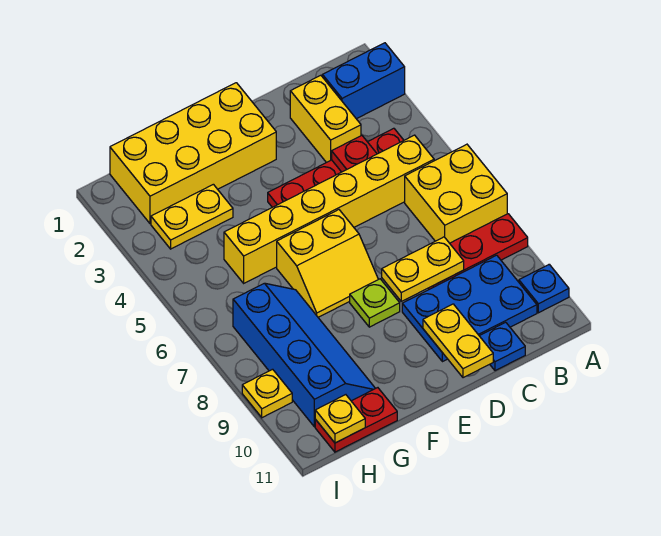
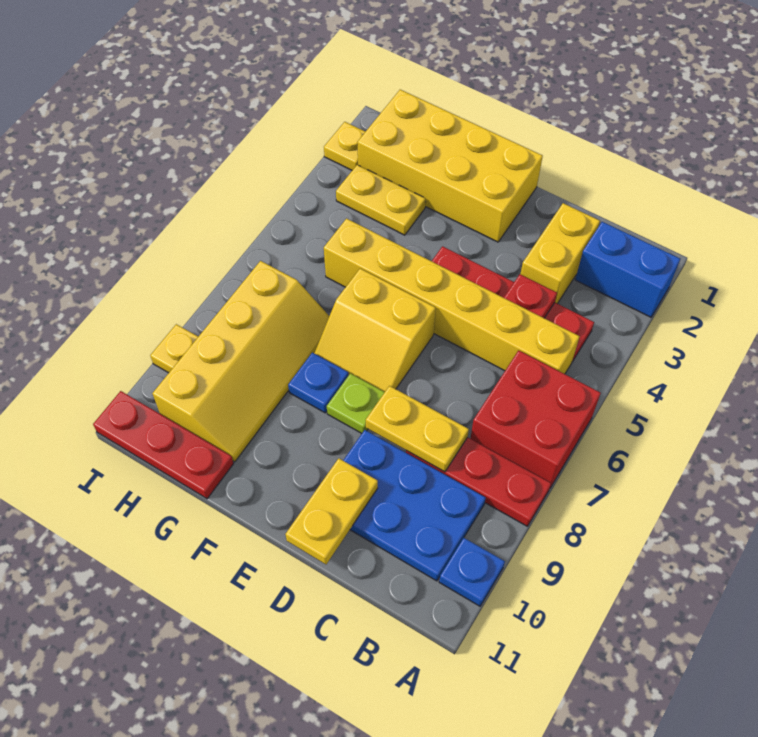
yellow 2x2 brick [405,144,507,243] -> red 2x2 brick [470,350,601,488]
blue 1x1 plate [480,322,525,371] -> blue 1x1 plate moved to [288,352,349,413]
blue 2x4 slope [233,283,375,427] -> yellow 2x4 slope [152,261,329,462]
red 1x2 plate [315,388,397,452] -> red 1x3 plate [93,391,234,499]
yellow 1x1 plate [315,395,365,443] -> yellow 1x1 plate moved to [324,122,365,170]

